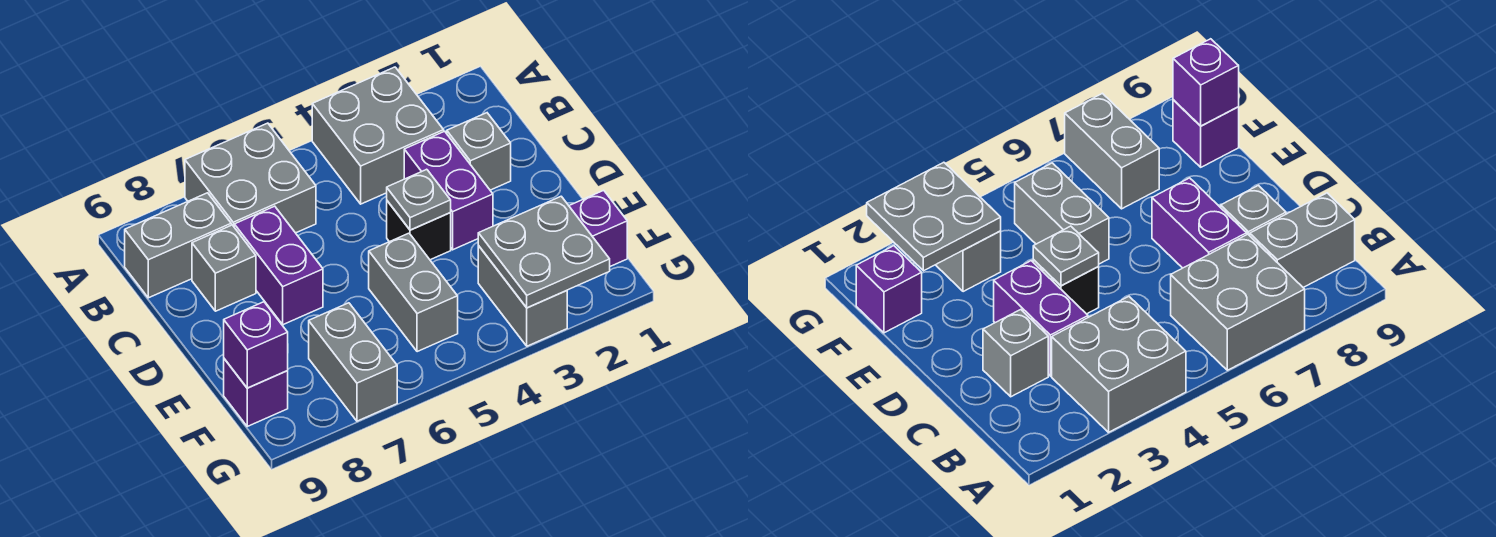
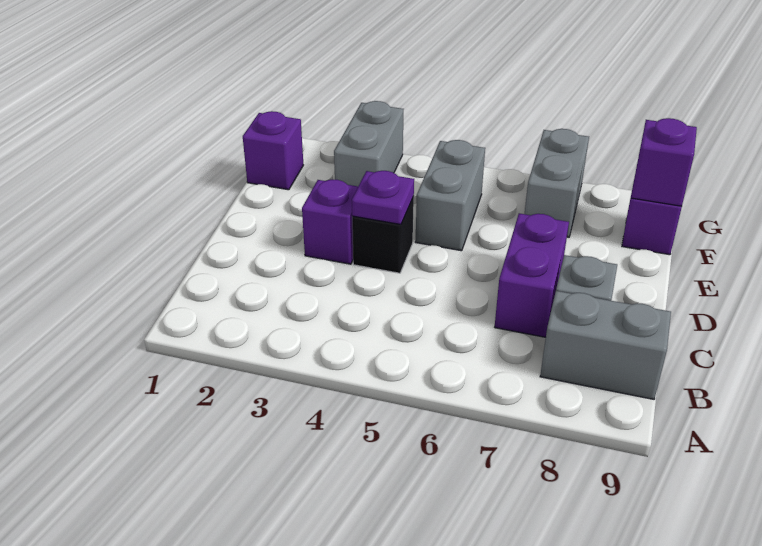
grey 2x2 brick [312,67,444,204] -> none
grey 2x2 brick [185,123,316,233] -> none
grey 1x1 brick [447,113,511,190] -> none
purple 1x2 brick [404,131,493,250] -> purple 1x1 brick [302,180,358,264]
grey 1x1 plate [387,169,451,230] -> purple 1x1 plate [352,171,414,224]
grey 2x2 plate [478,196,610,308] -> none

